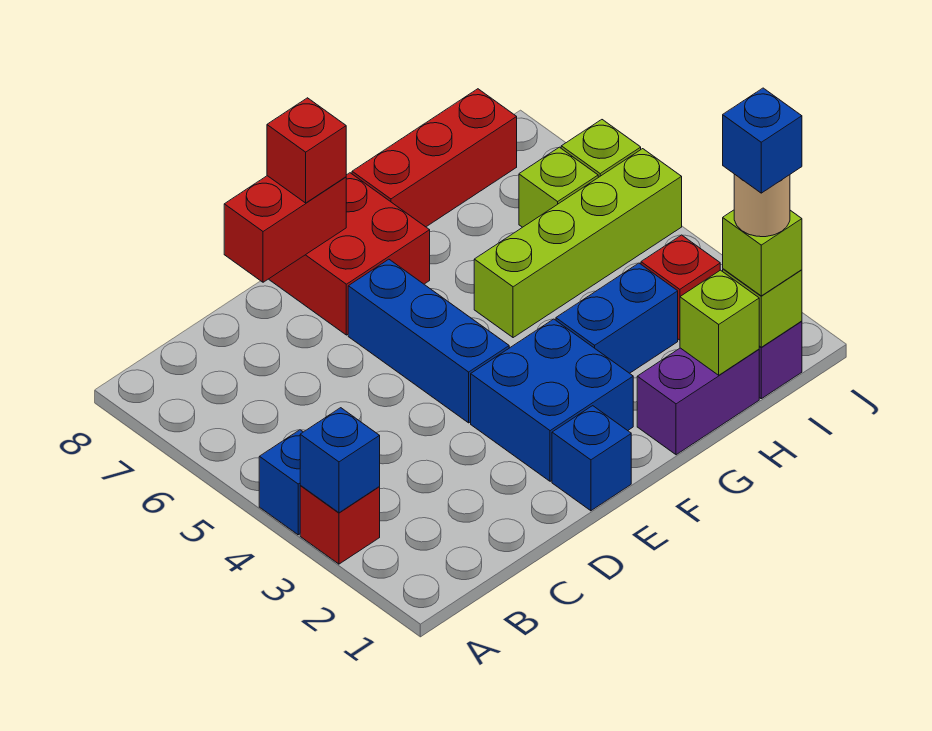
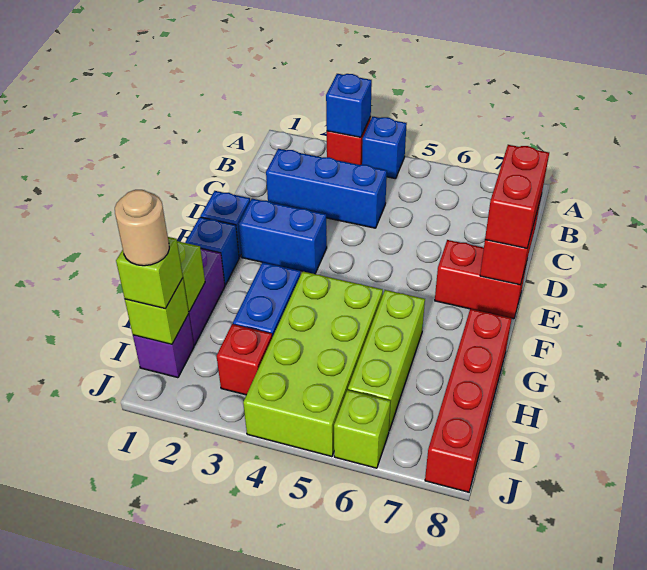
blue 2x2 brick [471,319,633,481] -> blue 1x2 brick [238,199,327,274]
blue 1x3 brick [348,259,509,423] -> blue 1x3 brick moved to [266,149,387,228]
red 2x2 brick [269,173,430,335] -> red 1x2 brick [435,240,527,319]
red 1x1 brick [267,98,346,203] -> red 1x2 brick [485,145,549,248]
lime 1x4 brick [474,149,682,338] -> lime 2x4 brick [243,271,383,457]
red 1x3 brick [352,89,517,227] -> red 1x4 brick [425,309,512,492]
blue 1x1 brick [723,88,802,193] -> blue 1x1 brick moved to [185,217,239,285]
lime 1x1 brick [519,147,598,227] -> lime 1x3 brick [348,290,425,430]

